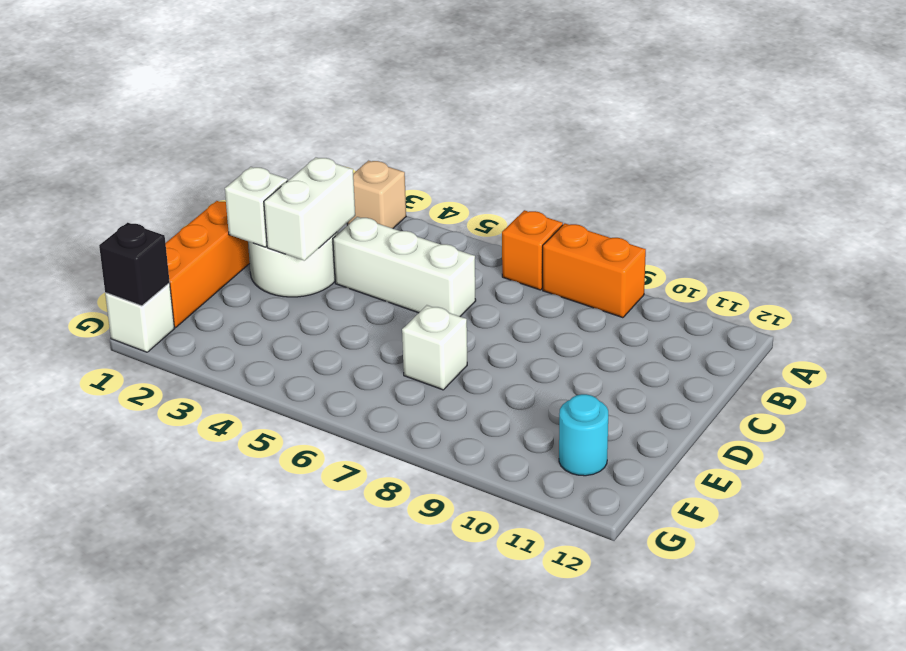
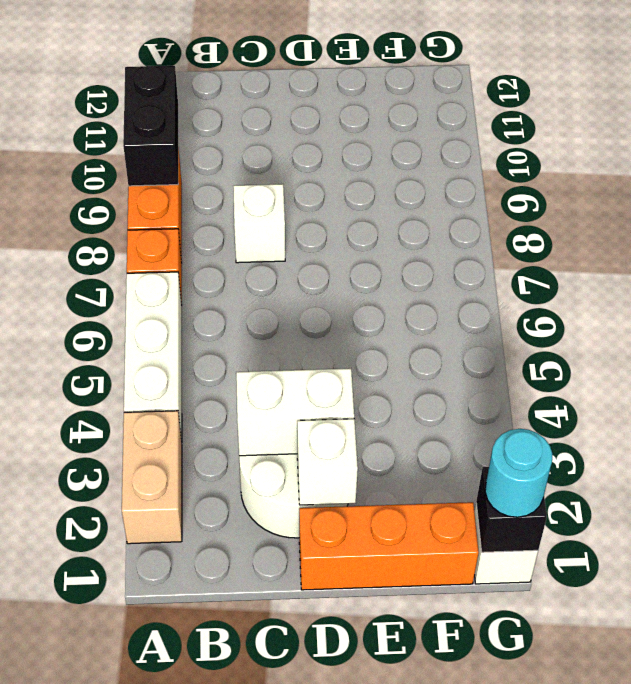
tan 1x1 brick [347,161,406,228] -> tan 1x2 brick [122,411,182,544]
none -> black 1x2 brick [123,66,178,186]
white 1x3 brick [333,217,476,316] -> white 1x3 brick moved to [124,272,182,441]
white 1x1 brick [402,305,467,390] -> white 1x1 brick moved to [233,184,285,263]
cyan 1x1 round brick [559,394,608,476] -> cyan 1x1 round brick moved to [485,429,552,517]

